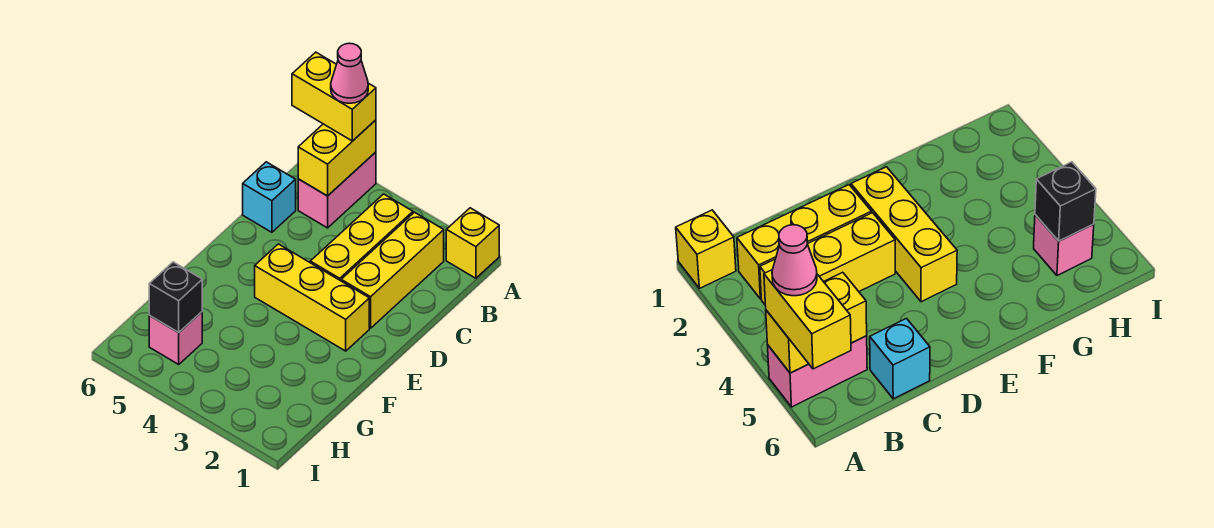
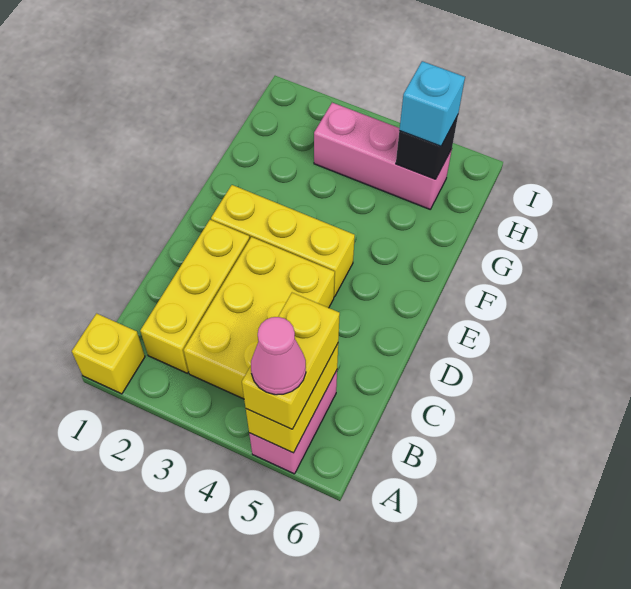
yellow 1x2 brick [292,52,376,141] -> yellow 1x2 brick turned to [242,293,340,429]
yellow 1x3 brick [310,194,413,281] -> yellow 2x3 brick [184,237,335,399]
cyan 1x1 brick [243,162,296,232] -> cyan 1x1 brick moved to [399,61,465,146]
pink 1x1 brick [149,312,202,364] -> pink 1x3 brick [314,102,452,209]

